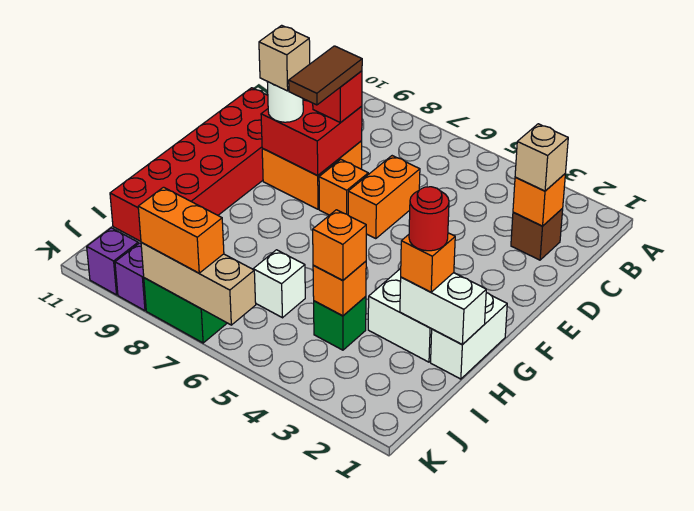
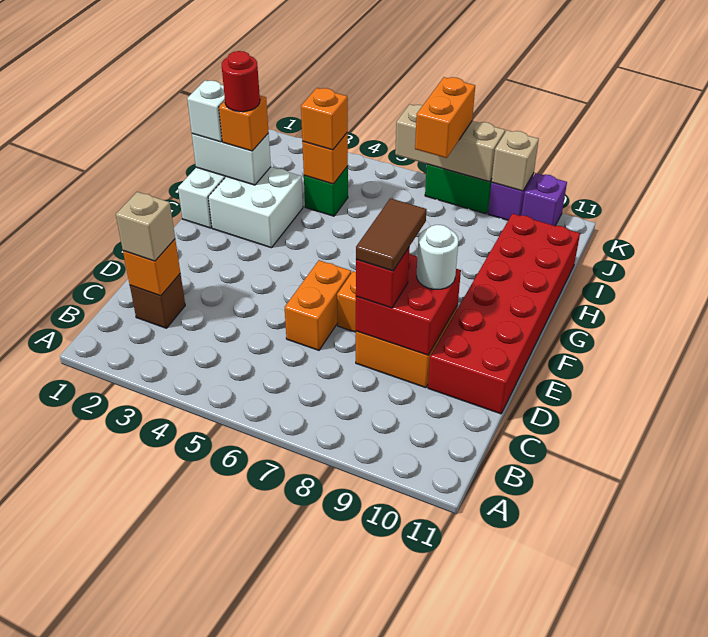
tan 1x1 brick [259,25,310,91] -> tan 1x1 brick moved to [491,130,539,191]
white 1x1 brick [253,250,305,318] -> white 1x1 brick moved to [187,80,225,142]
orange 1x2 brick [138,187,224,273] -> orange 1x2 brick turned to [415,77,475,158]

